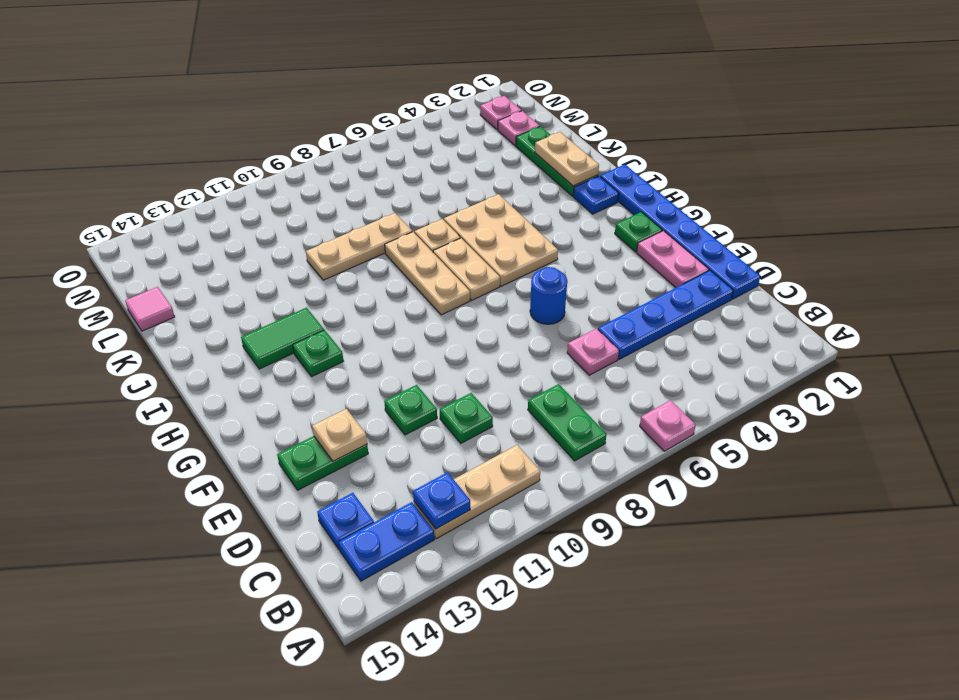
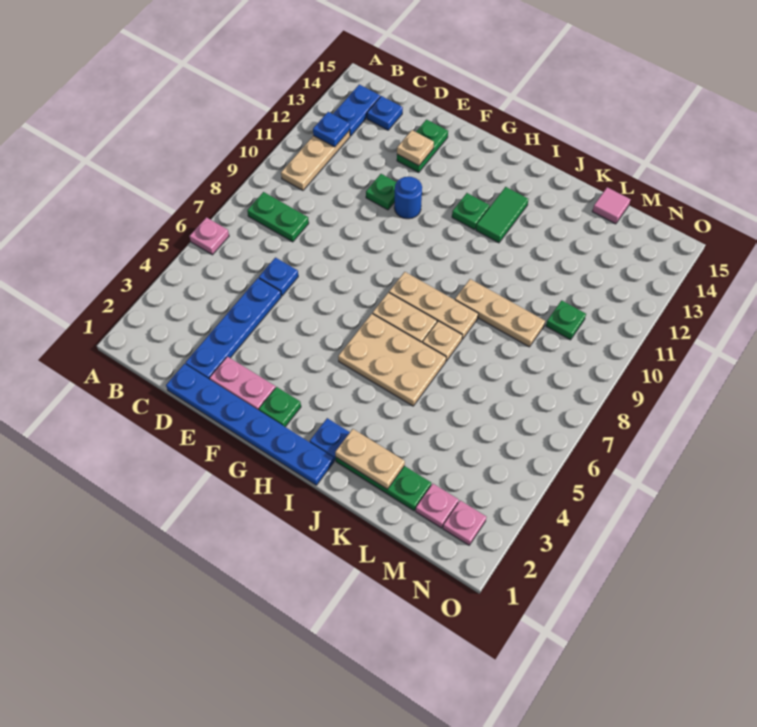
pink 1x1 plate [567,329,619,375] -> blue 1x1 plate [259,258,298,296]
green 1x1 plate [440,393,493,443] -> green 1x1 plate moved to [546,300,586,340]
blue 1x1 round brick [530,267,567,324] -> blue 1x1 round brick moved to [394,177,422,219]
tan 1x3 plate [306,213,412,280] -> tan 1x3 plate turned to [455,279,545,347]

